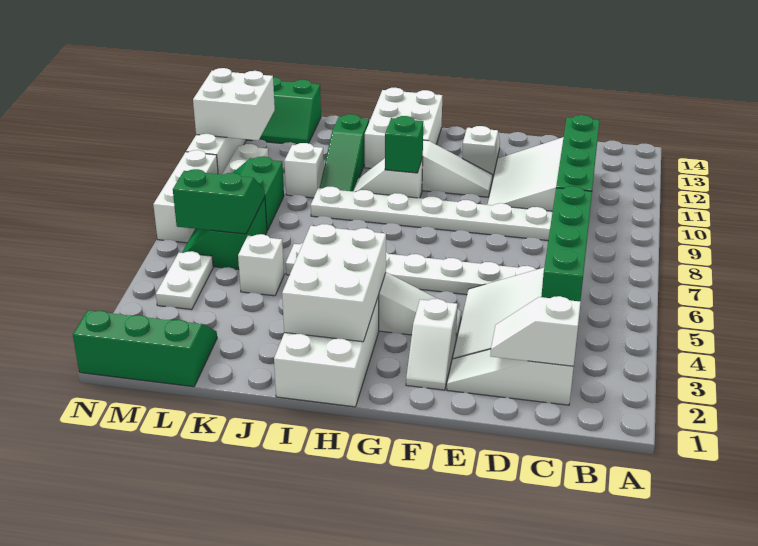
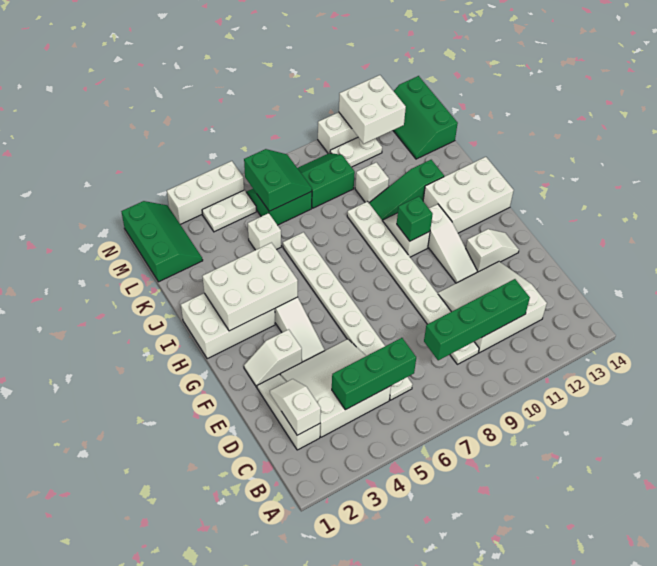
green 1x4 brick [541,186,592,301] -> green 1x3 brick [332,338,416,410]
white 1x3 brick [153,150,218,243] -> white 1x3 brick moved to [167,161,244,224]

